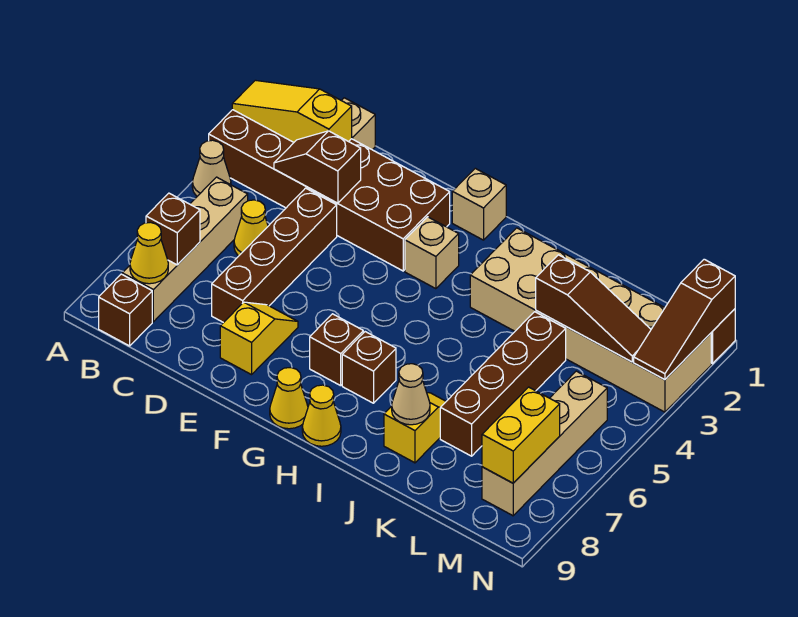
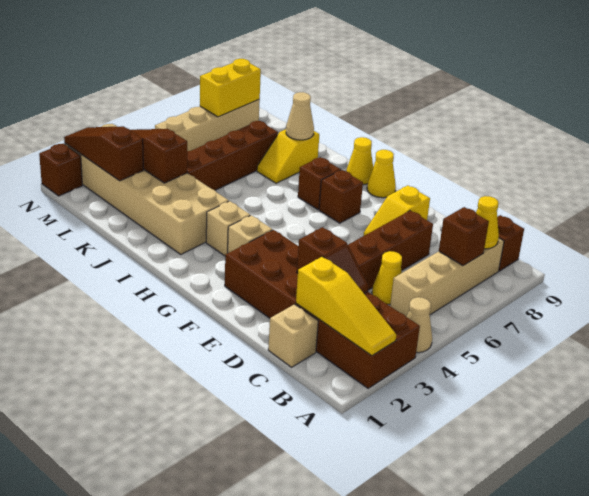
tan 1x1 brick [452,168,506,240] -> tan 1x1 brick moved to [206,201,250,256]
brown 1x3 slope [634,259,735,380] -> brown 1x3 slope turned to [64,126,143,181]

